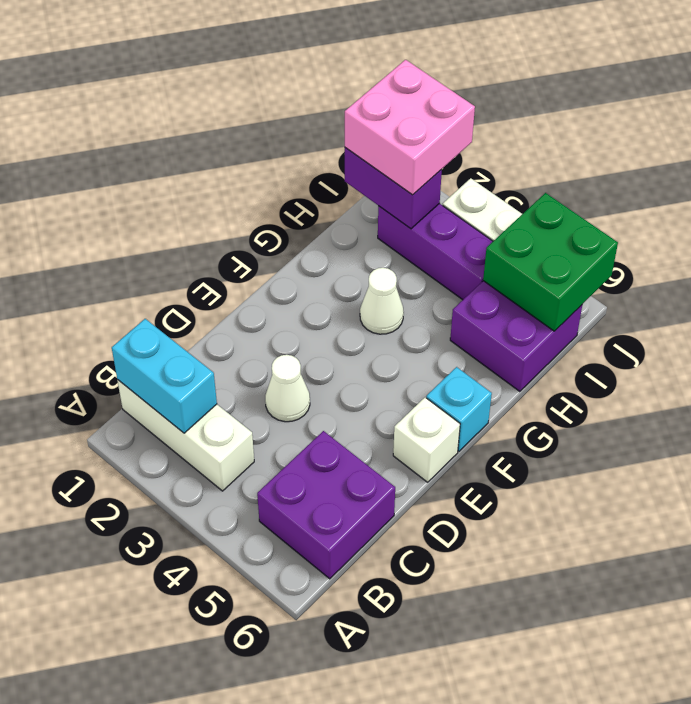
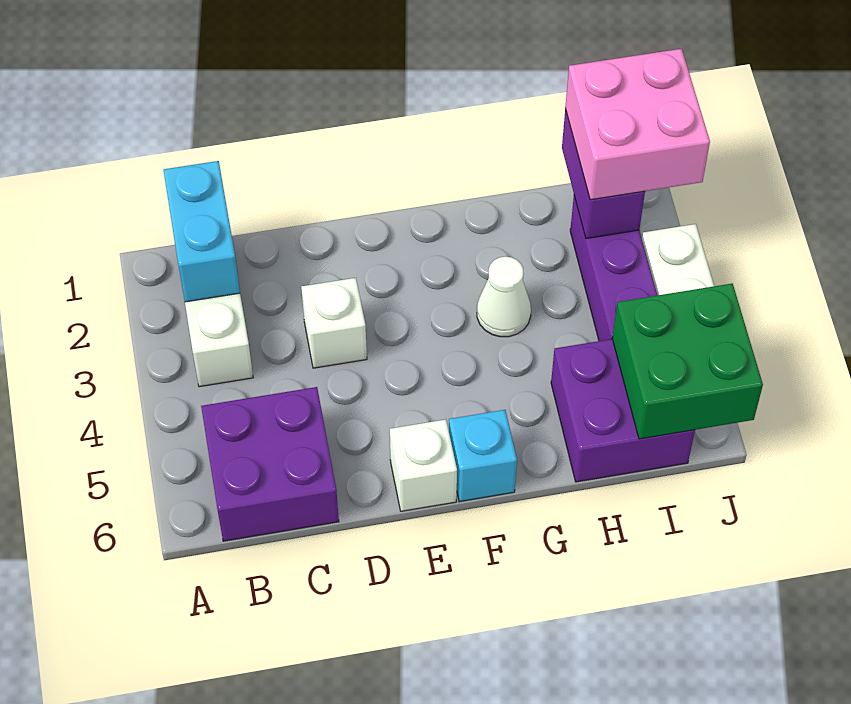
white 1x1 cone [265,355,310,422] -> white 1x1 brick [301,278,367,368]

